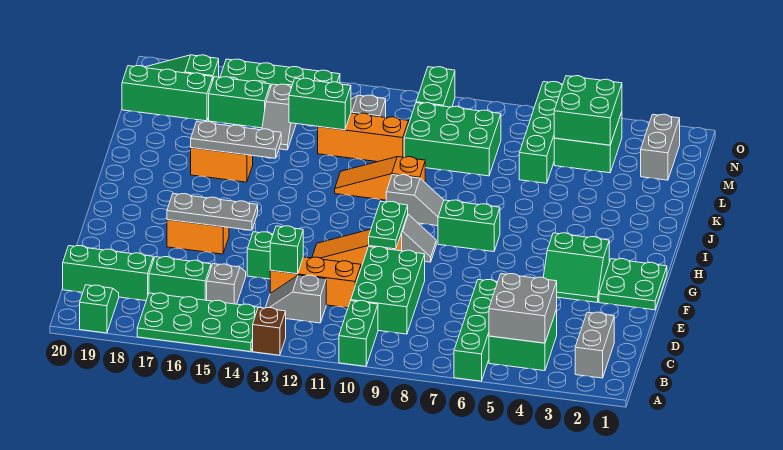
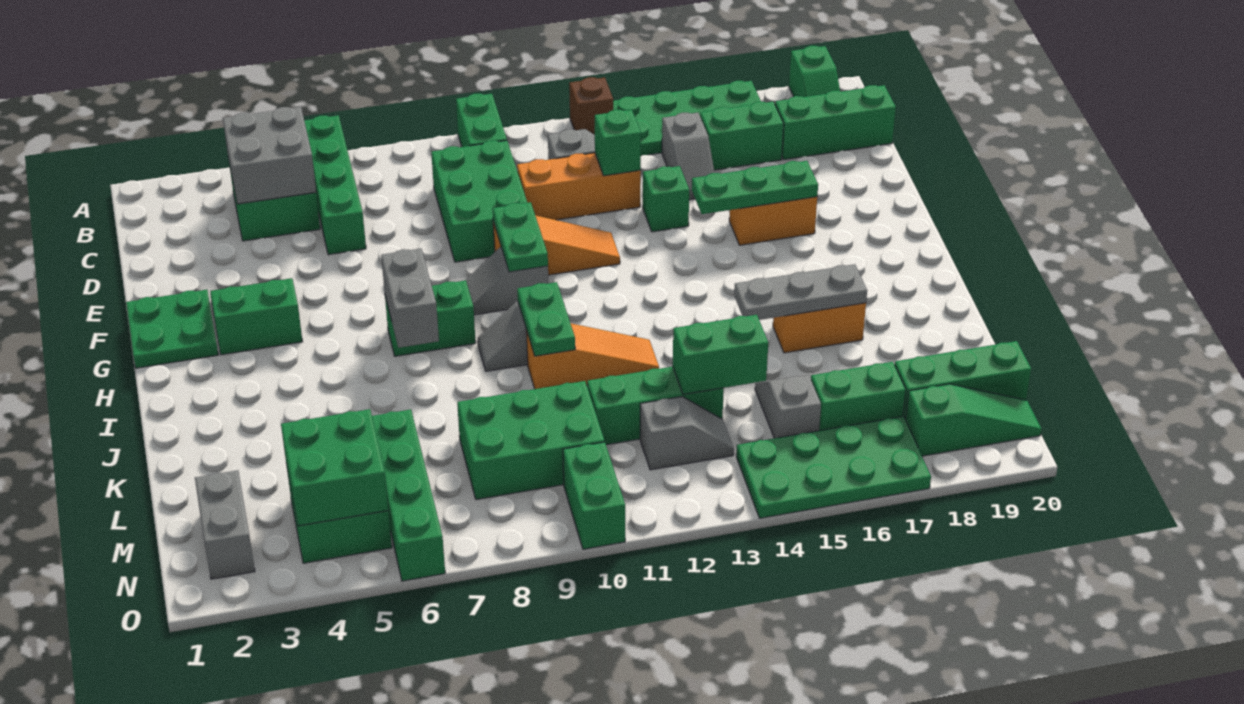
grey 1x2 brick [575,312,614,378] -> grey 1x2 brick moved to [381,249,439,348]
grey 1x3 plate [167,194,258,230] -> green 1x3 plate [692,161,818,214]
none -> green 1x2 plate [517,282,575,356]
orange 1x3 brick [318,113,409,162] -> green 1x3 brick [587,367,724,445]

